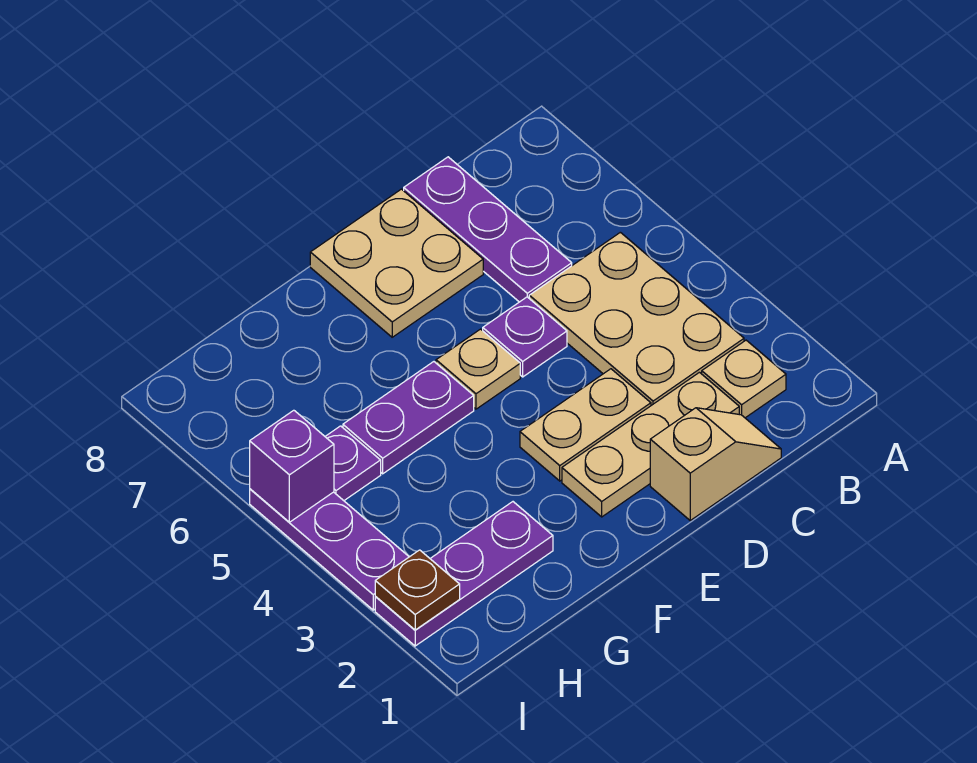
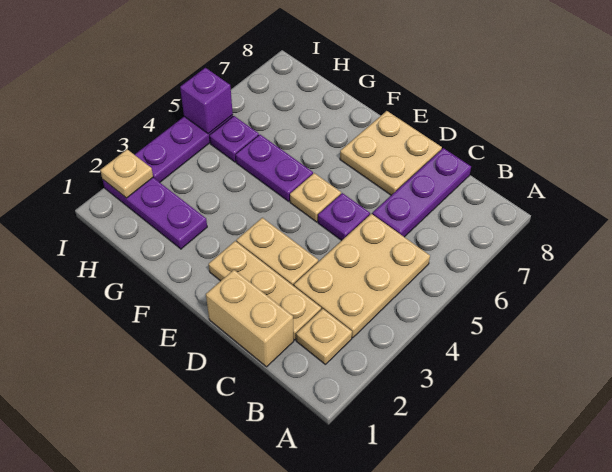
tan 1x2 slope [650,408,781,520] -> tan 1x2 brick [206,270,294,367]
brown 1x1 plate [375,550,460,630] -> tan 1x1 plate [100,149,153,198]

